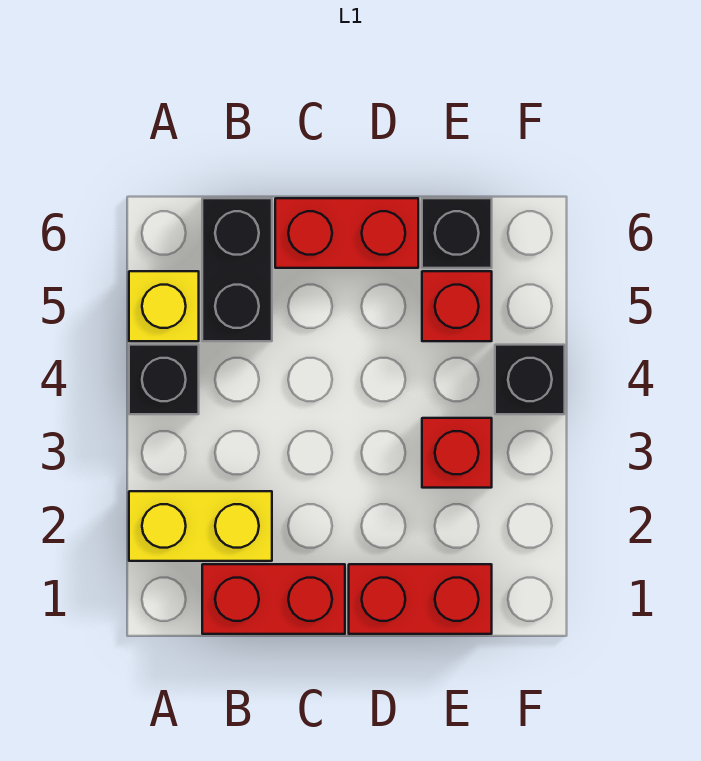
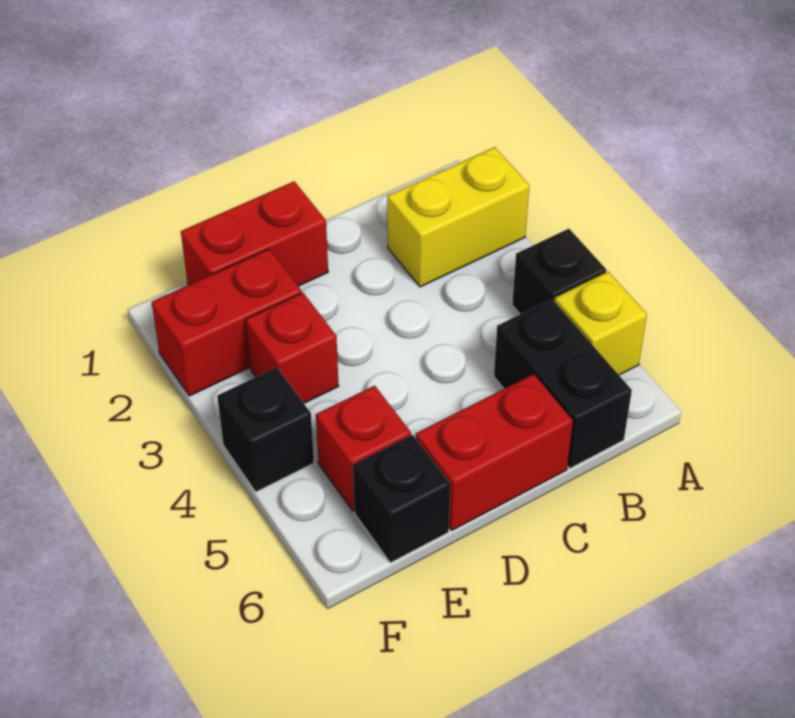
red 1x2 brick [202,564,345,634] -> red 1x2 brick moved to [151,249,302,396]

